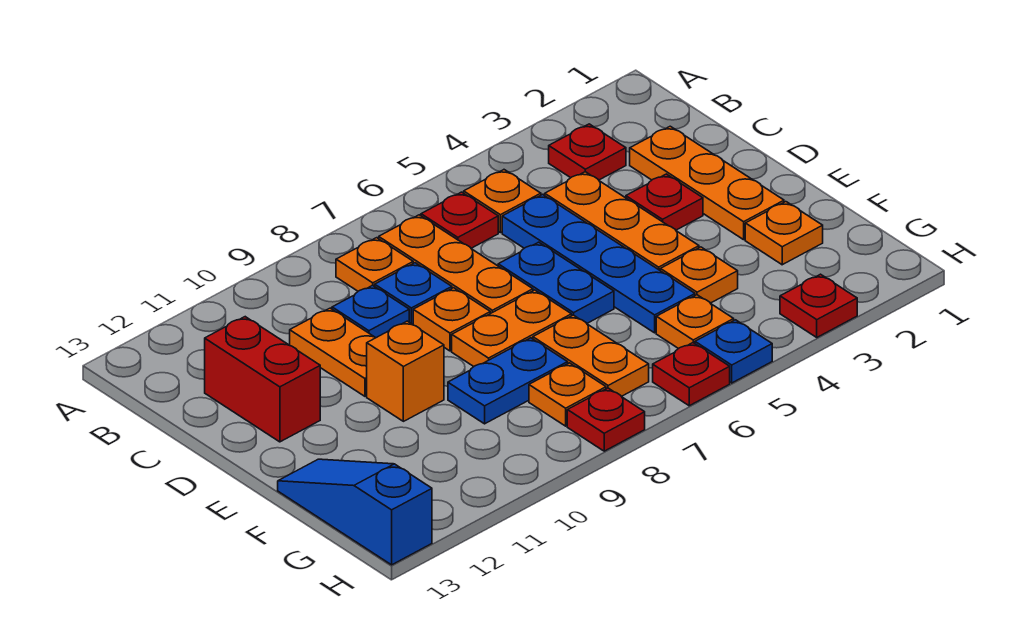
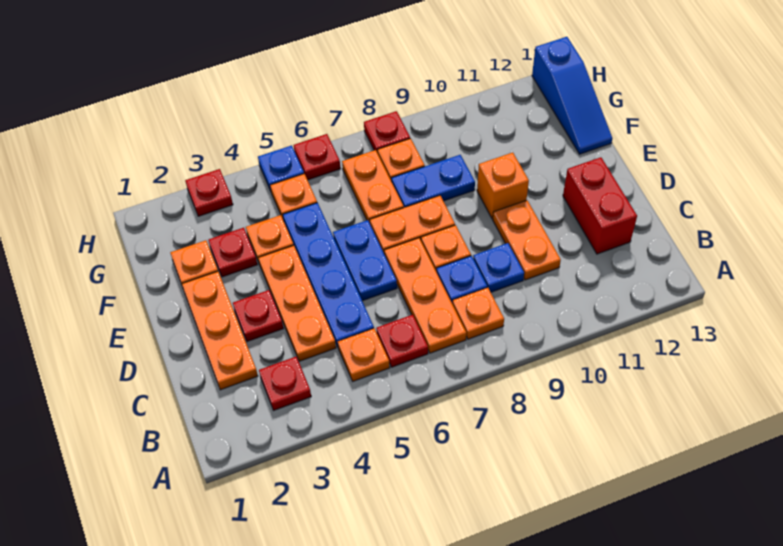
none -> red 1x1 plate [208,228,257,277]

